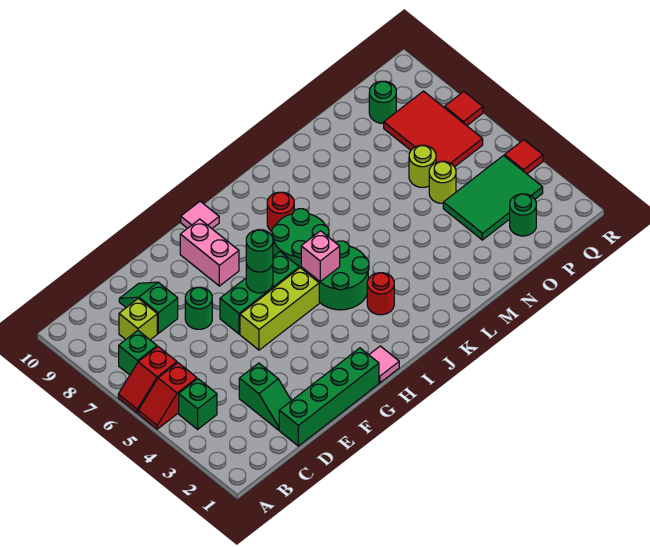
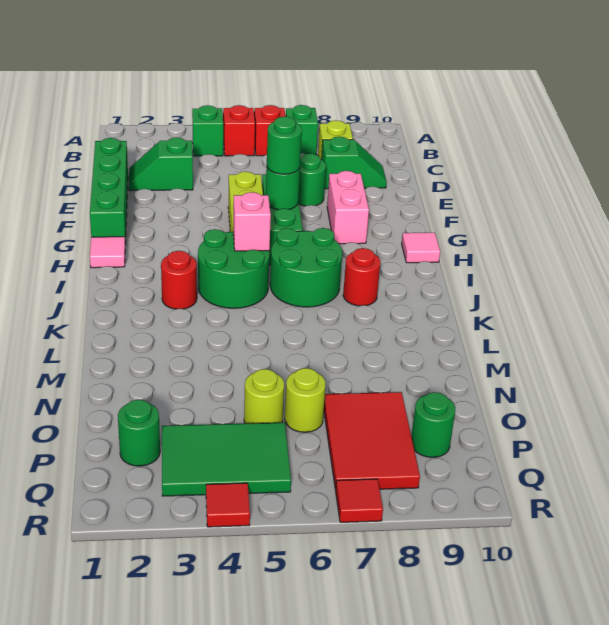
pink 1x2 brick [180,219,239,286] -> pink 1x2 brick turned to [327,171,369,244]
green 2x3 tile [443,156,543,240] -> green 2x3 tile turned to [162,423,291,496]
red 2x3 tile [384,91,483,167] -> red 2x3 tile turned to [324,392,420,490]

